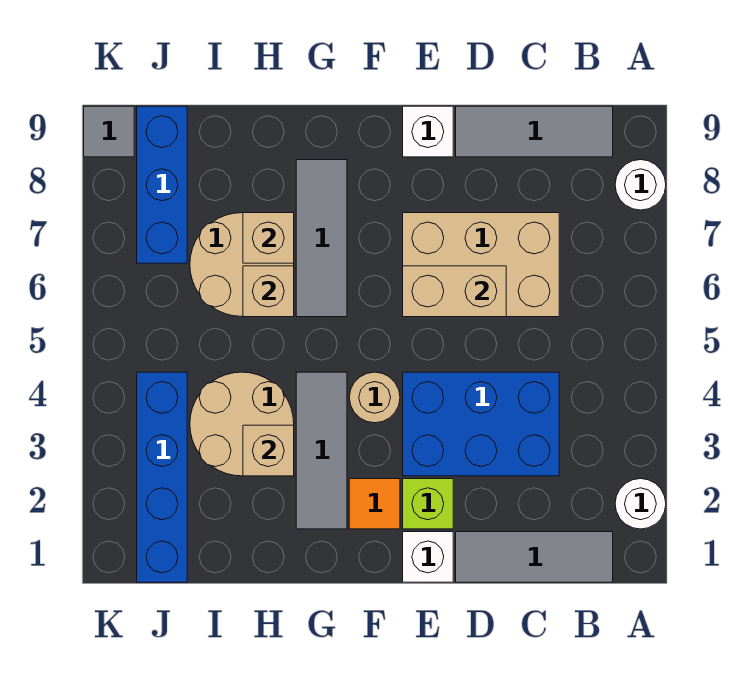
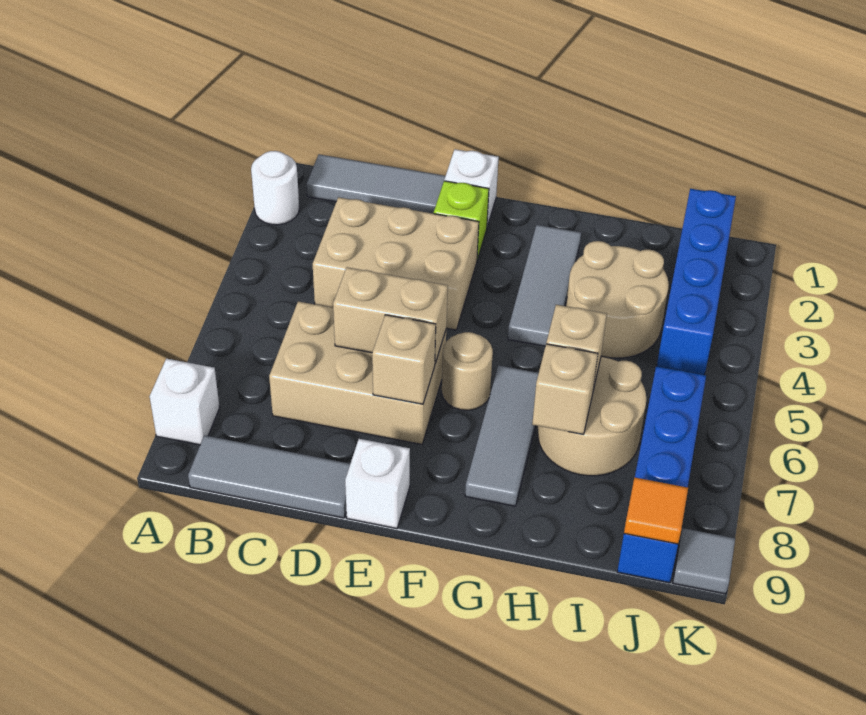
white 1x1 round brick [615,160,666,210] -> white 1x1 brick [150,359,220,445]
blue 2x3 brick [403,372,559,476] -> tan 2x3 brick [313,197,479,330]
orange 1x1 tile [349,479,400,529] -> orange 1x1 tile moved to [624,477,688,544]
tan 1x1 round brick [349,372,400,423] -> tan 1x1 round brick moved to [442,332,493,410]
tan 1x1 brick [243,425,294,476] -> tan 1x1 brick moved to [372,315,436,404]
blue 1x3 brick [137,106,187,263] -> blue 1x4 brick [617,366,706,583]

